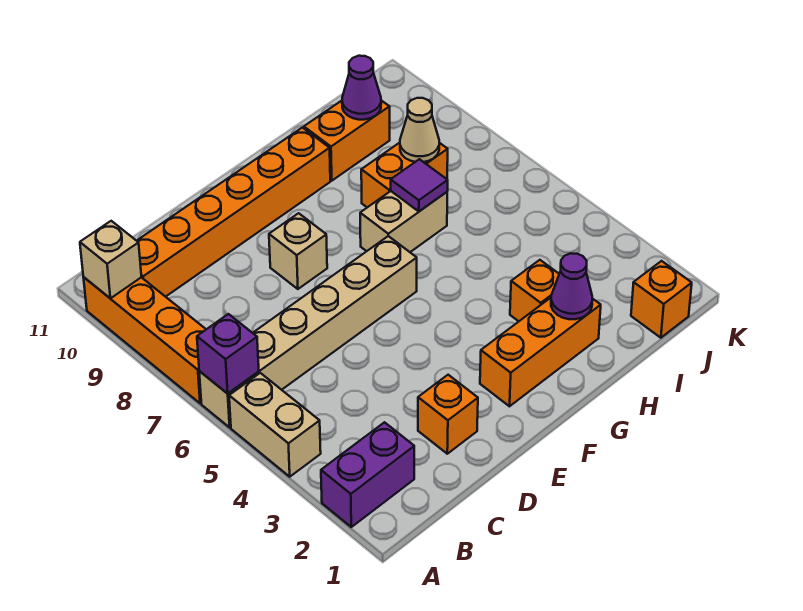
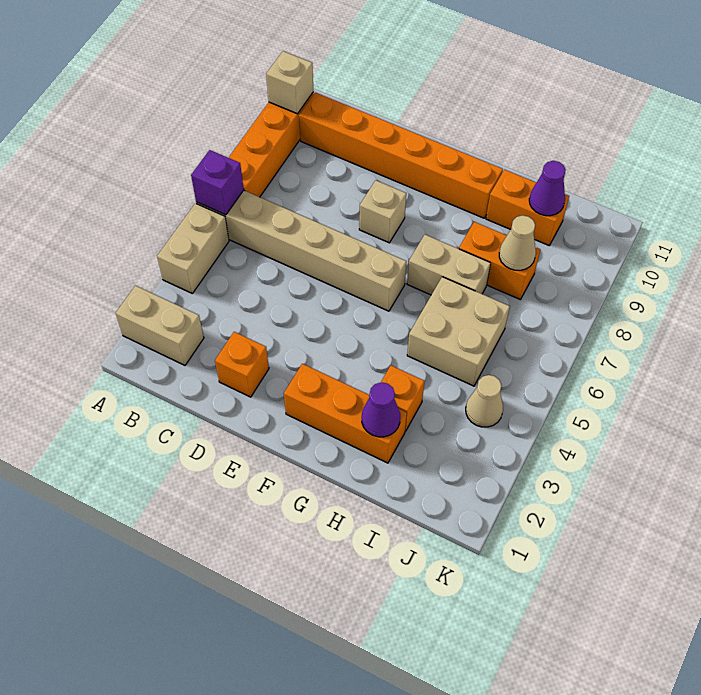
purple 1x2 brick [321,422,414,527] -> tan 1x2 brick [116,286,204,365]
none -> tan 2x2 brick [407,277,510,386]
purple 1x1 tile [391,159,448,211] -> none
orange 1x1 brick [631,261,692,338] -> none
none -> tan 1x1 cone [466,375,503,427]

